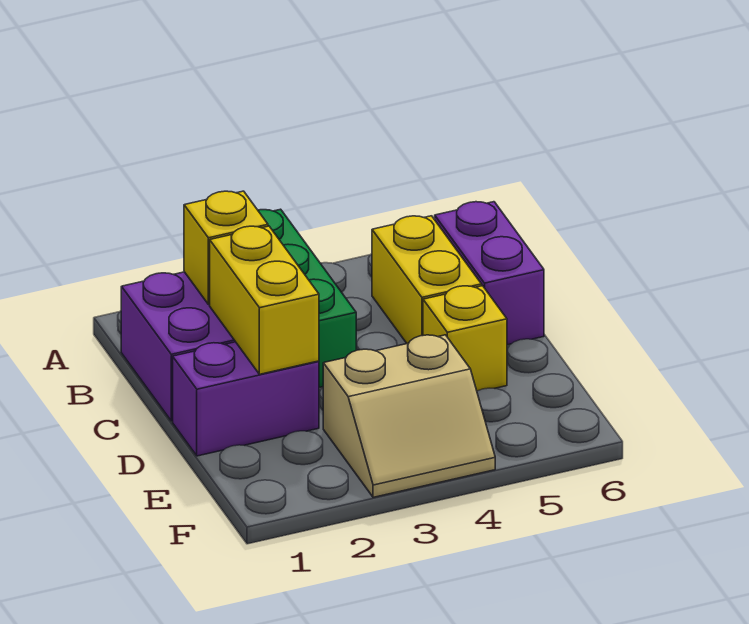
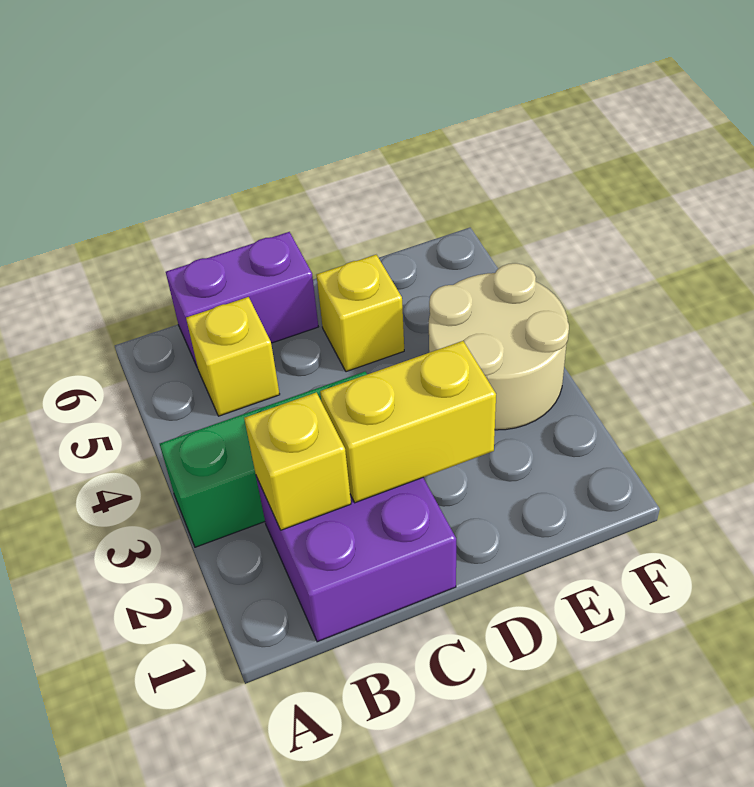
yellow 1x2 brick [372,216,482,343] -> yellow 1x1 brick [186,297,280,416]
purple 1x2 brick [173,342,319,456] -> none
tan 2x2 slope [323,335,495,497] -> tan 2x2 round brick [429,263,569,430]

